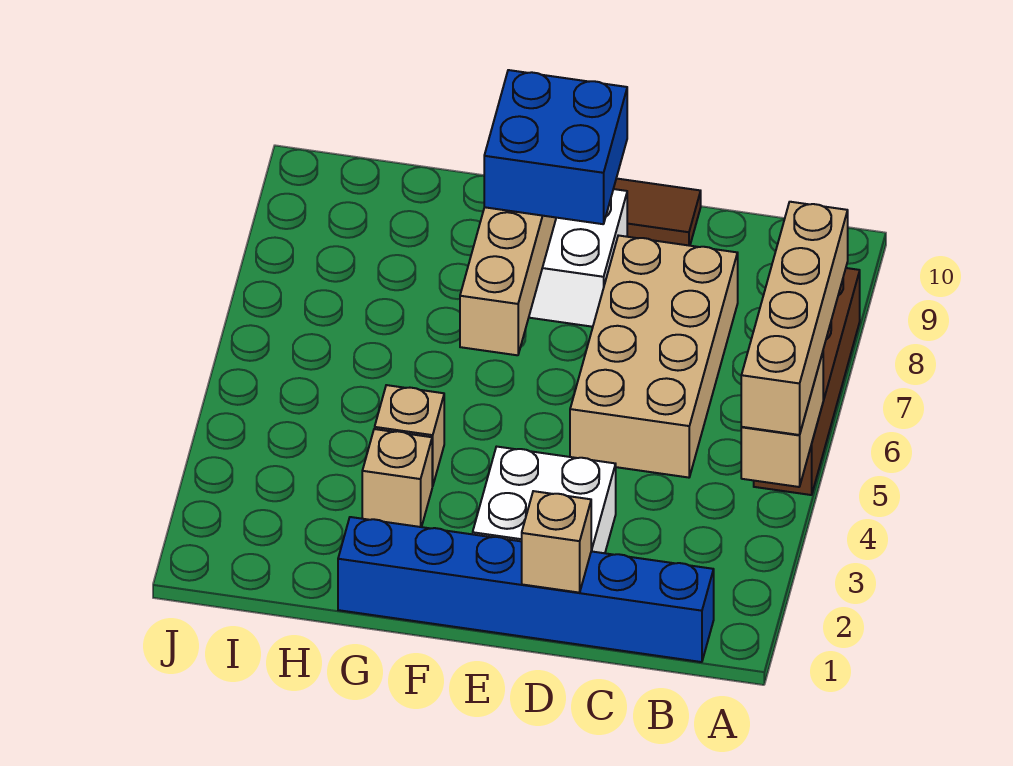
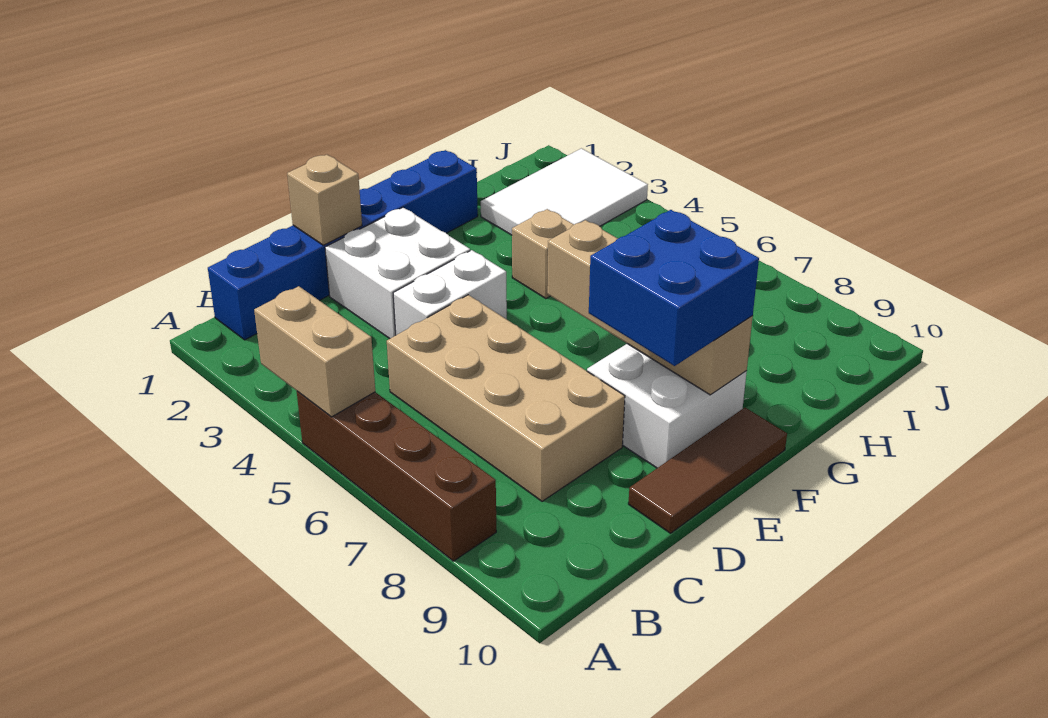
tan 1x4 brick [741,202,848,435] -> none
none -> white 1x2 brick [393,250,507,335]
tan 1x1 brick [362,429,432,527] -> none
none -> white 2x3 tile [481,148,648,235]

